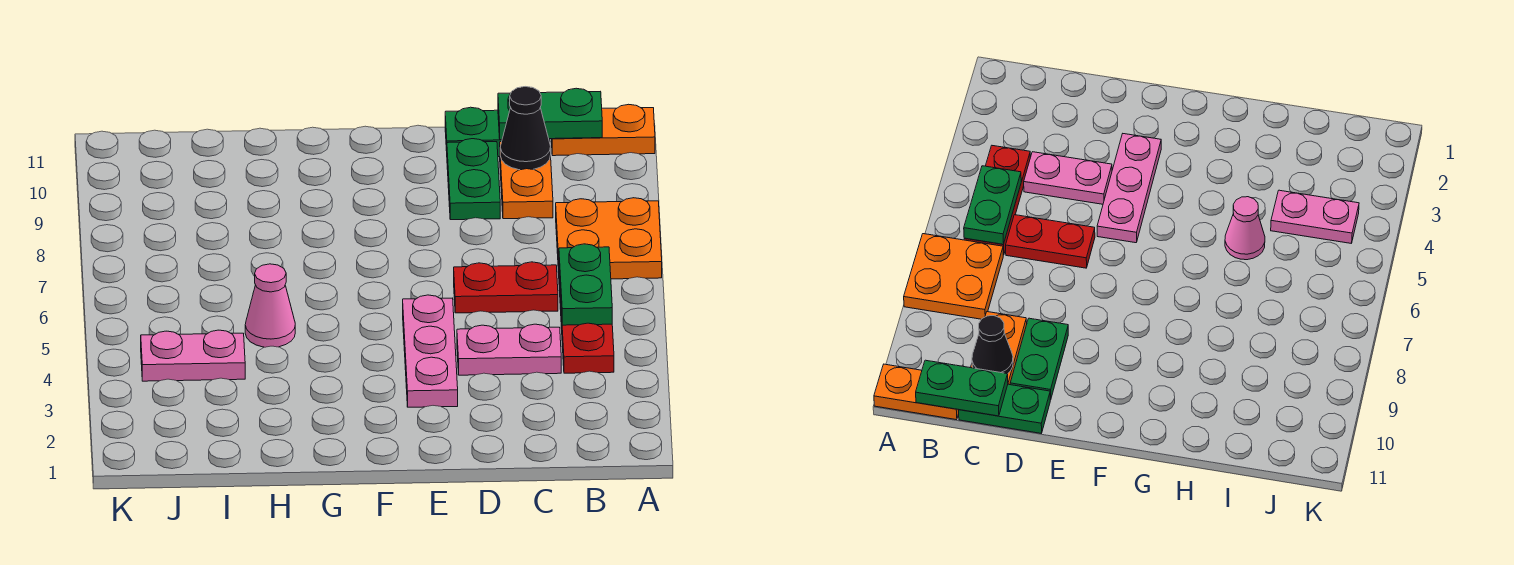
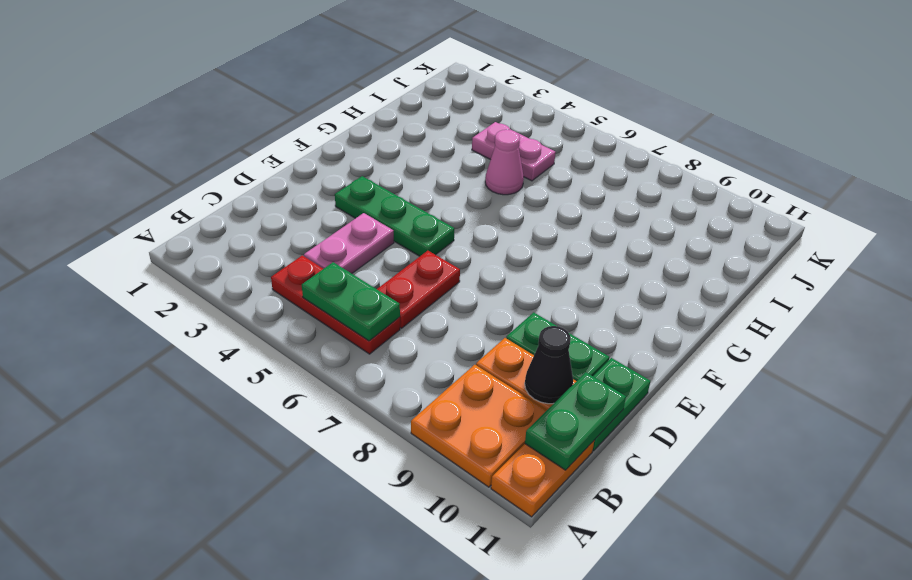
orange 2x2 plate [556,198,662,279] -> orange 2x2 plate moved to [411,365,547,487]
pink 1x3 plate [403,295,458,407] -> green 1x3 plate [335,176,454,256]
pink 1x2 plate [141,330,245,381] -> pink 1x2 plate turned to [472,122,556,181]

